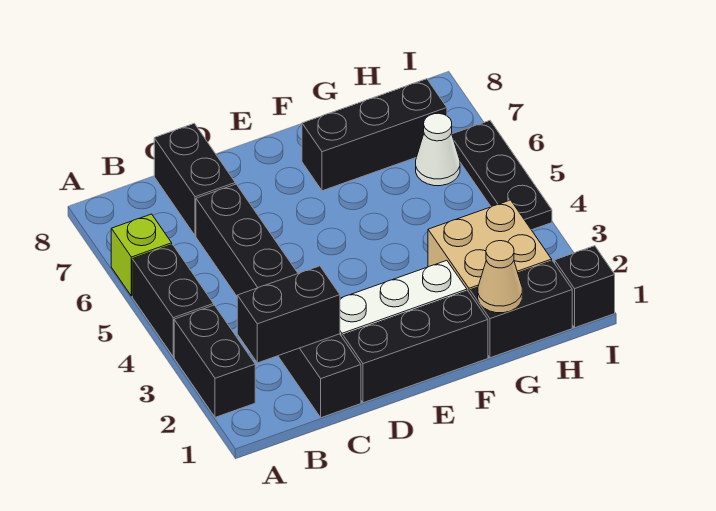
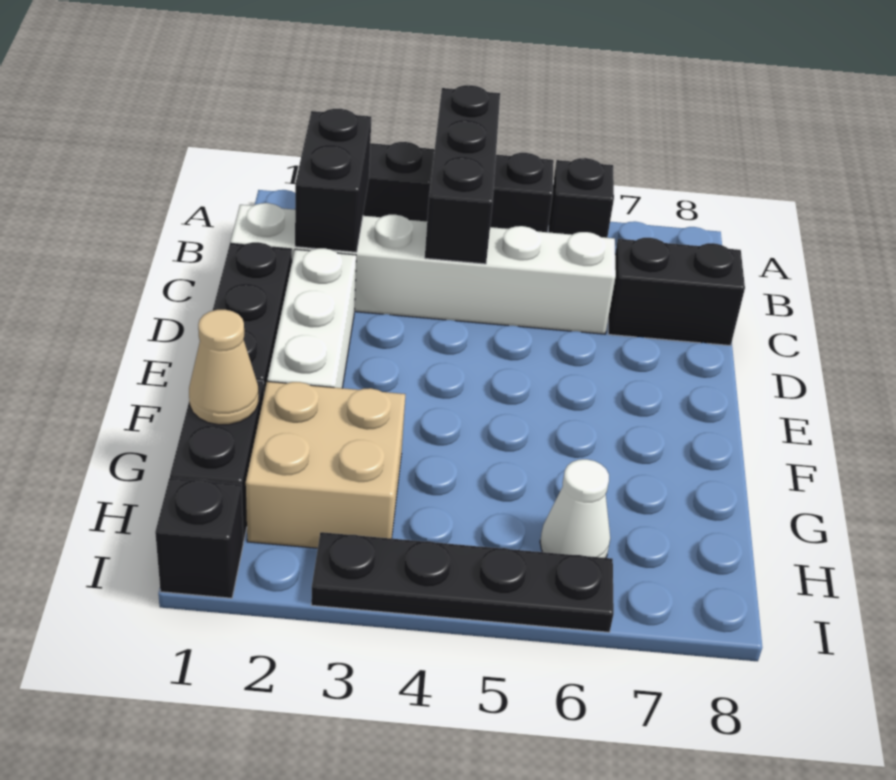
lime 1x1 brick [111,214,172,296] -> black 1x1 brick [548,158,614,238]
black 1x6 brick [196,184,361,418] -> white 1x6 brick [230,203,616,334]
black 1x3 brick [302,79,447,191] -> black 1x3 brick moved to [425,85,500,264]
black 1x3 plate [452,121,552,230] -> black 1x4 plate [311,532,614,632]

